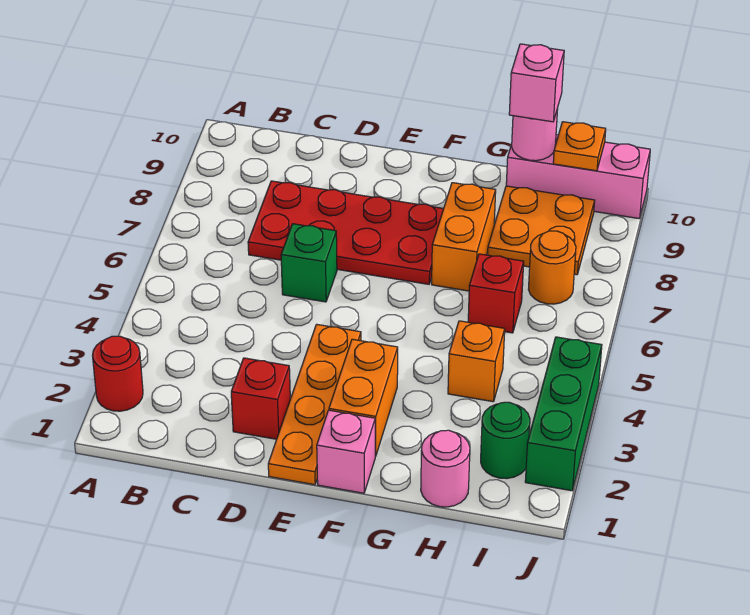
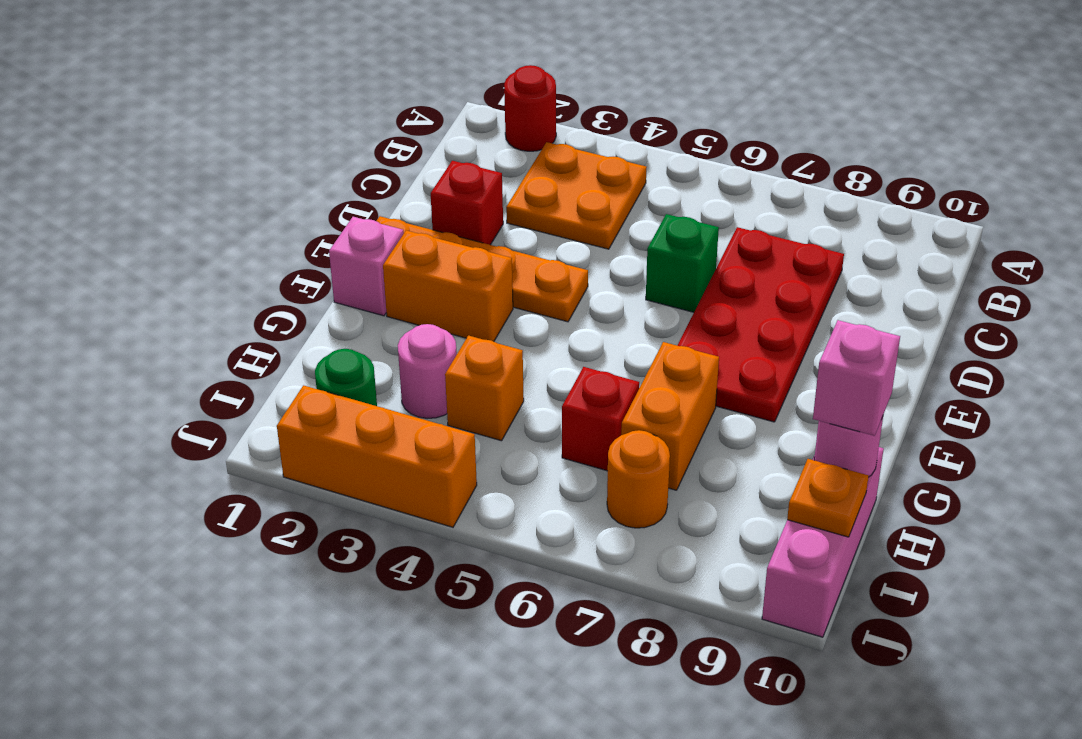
orange 1x2 brick [432,183,496,291] -> orange 1x2 brick turned to [621,342,719,490]
pink 1x1 round brick [421,430,470,507] -> pink 1x1 round brick moved to [398,324,457,419]
orange 2x2 plate [488,186,595,275] -> orange 2x2 plate moved to [506,142,647,249]
green 1x3 brick [525,337,602,491] -> orange 1x3 brick [277,385,477,527]

